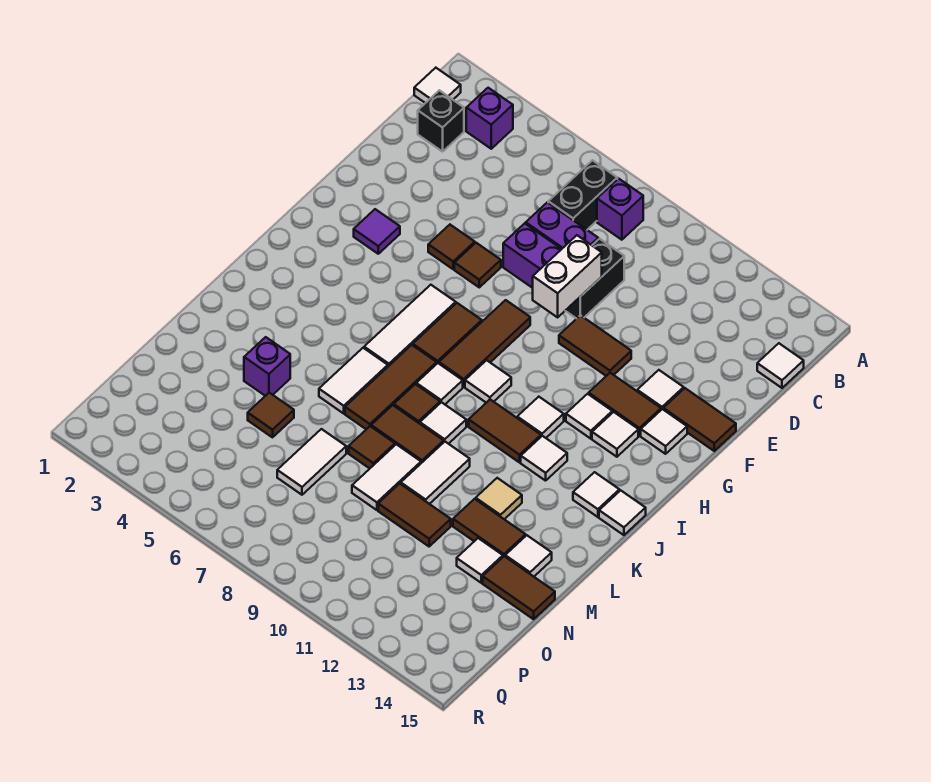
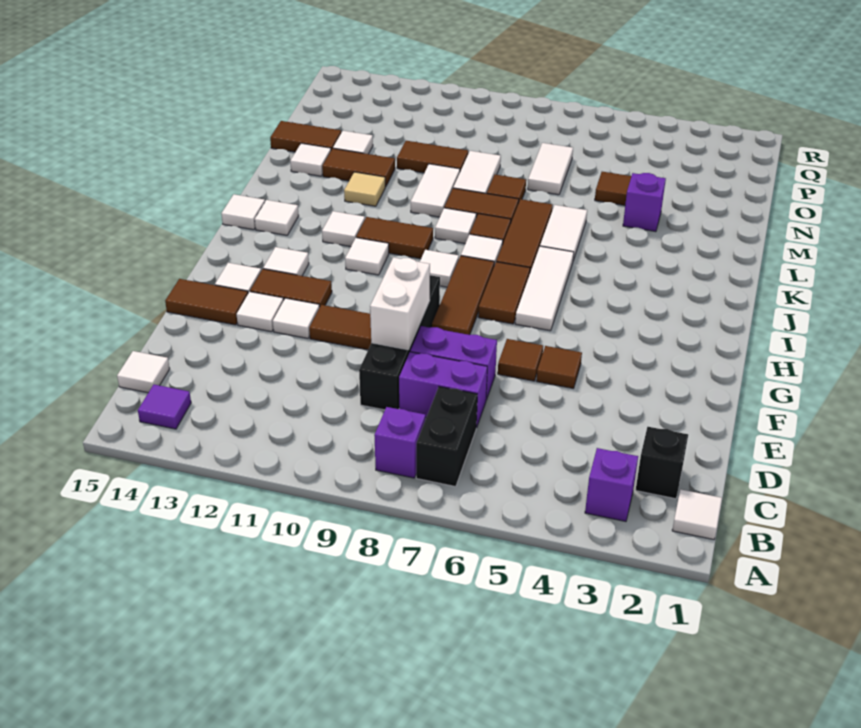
black 1x2 brick [565,239,624,319] -> black 1x4 brick [359,275,440,410]
purple 1x1 tile [354,209,400,254] -> purple 1x1 tile moved to [138,385,191,429]
white 1x1 tile [566,394,612,439] -> white 1x1 tile moved to [273,298,320,338]

